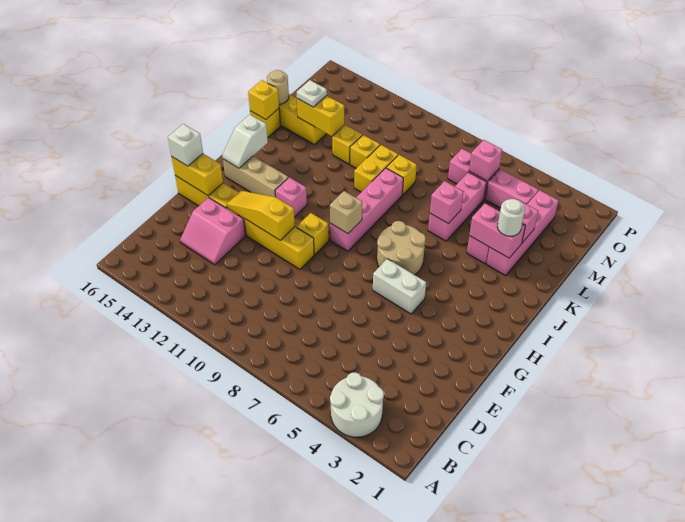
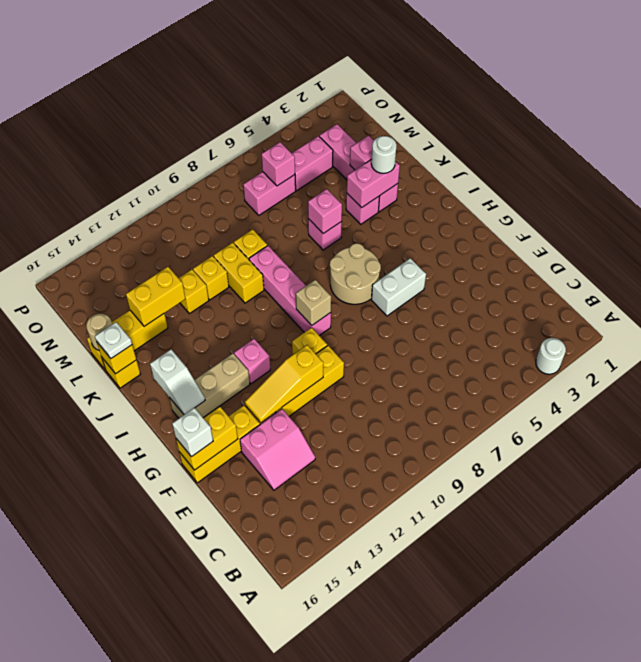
white 2x2 round brick [330,372,384,437] -> white 1x1 round brick [536,338,566,374]
pink 1x3 brick [428,172,487,241] -> pink 1x1 brick [308,219,342,250]
white 1x1 plate [297,80,327,107] -> white 1x1 plate moved to [95,322,132,358]

